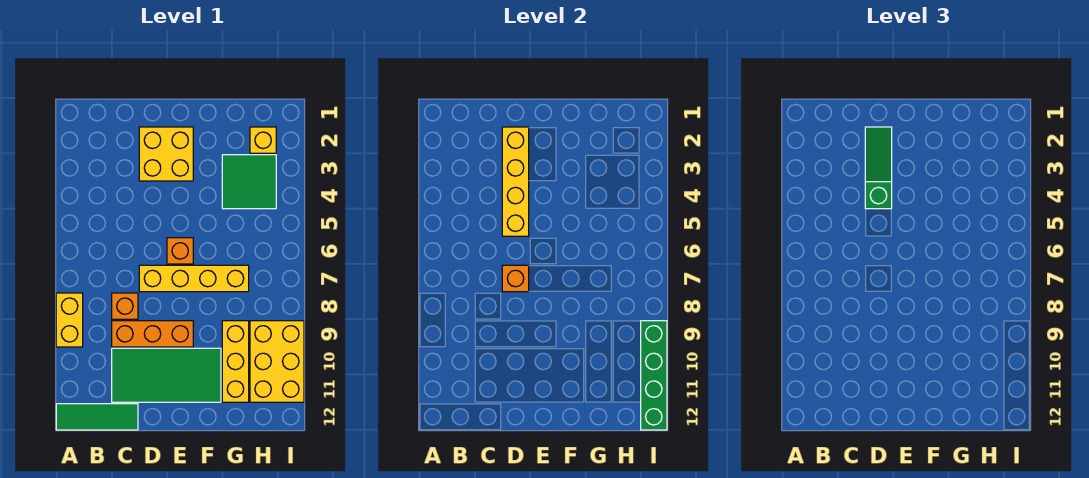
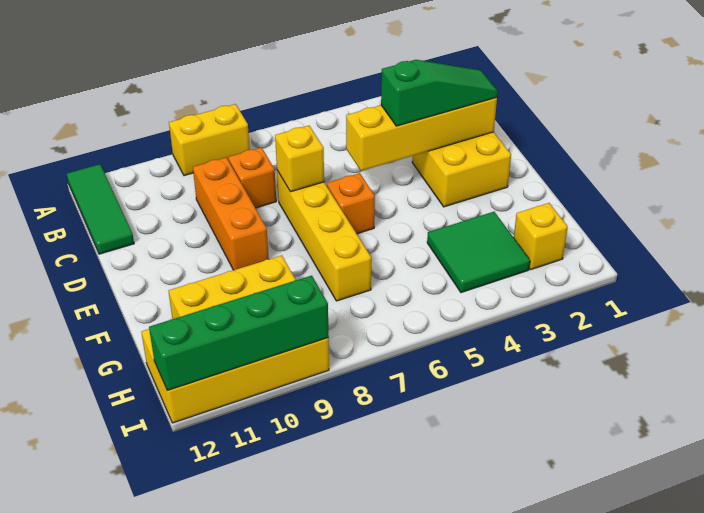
green 2x4 tile [112,348,221,402] -> none
orange 1x1 brick [502,265,529,292] -> yellow 1x1 brick [275,126,324,192]
yellow 2x3 brick [250,321,304,402] -> yellow 2x4 brick [141,329,329,423]

